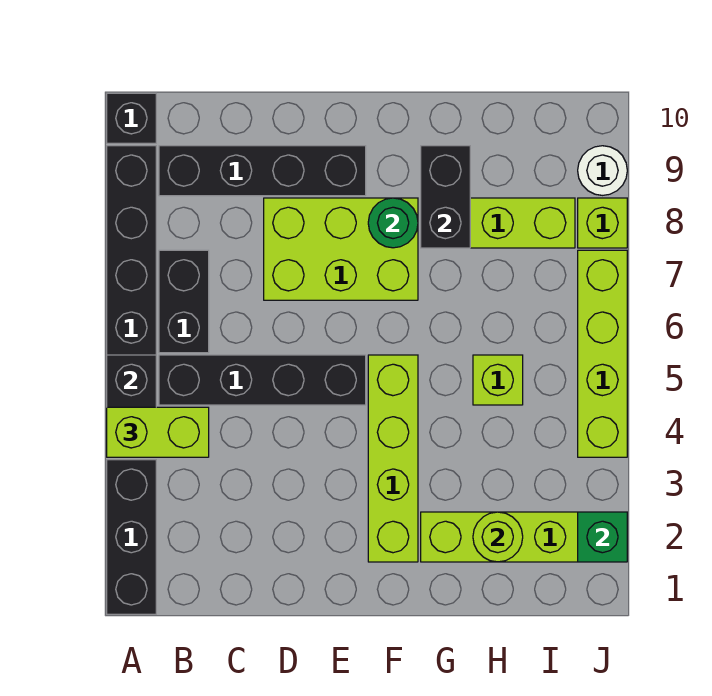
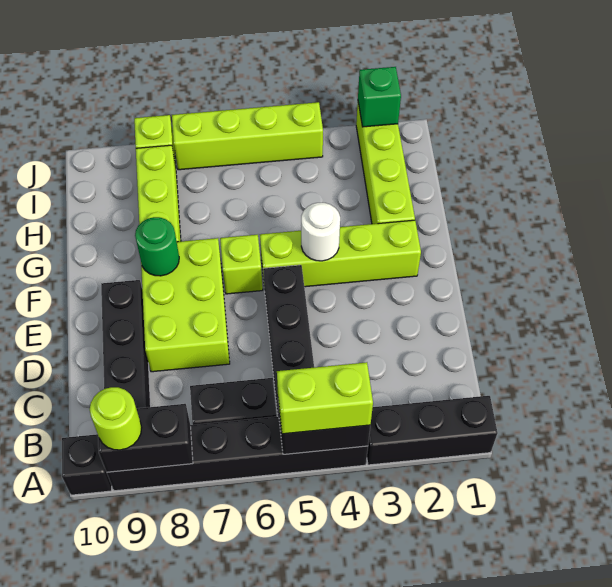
lime 1x2 brick [107,407,209,457] -> lime 1x2 brick turned to [277,362,373,434]
black 1x2 brick [421,146,470,248] -> black 1x2 brick moved to [98,404,193,472]
lime 1x1 round brick [473,512,523,562] -> lime 1x1 round brick moved to [90,387,142,450]
lime 1x1 brick [473,355,523,405] -> lime 1x1 brick moved to [220,235,263,294]
white 1x1 round brick [578,146,627,195] -> white 1x1 round brick moved to [301,203,340,261]

